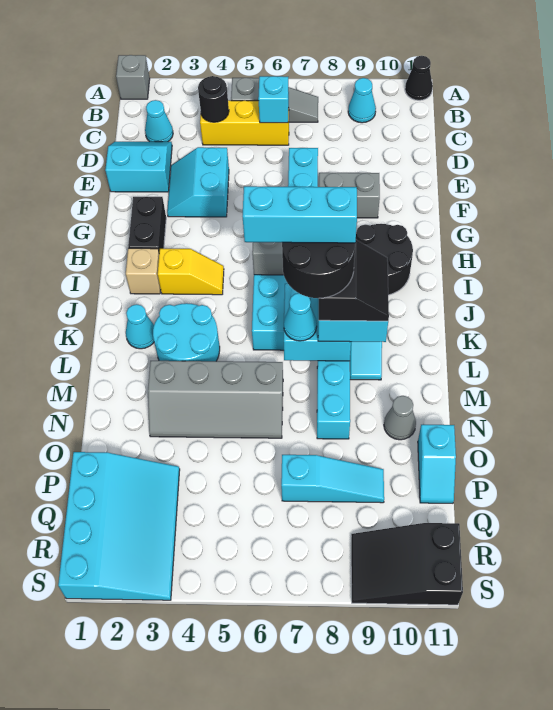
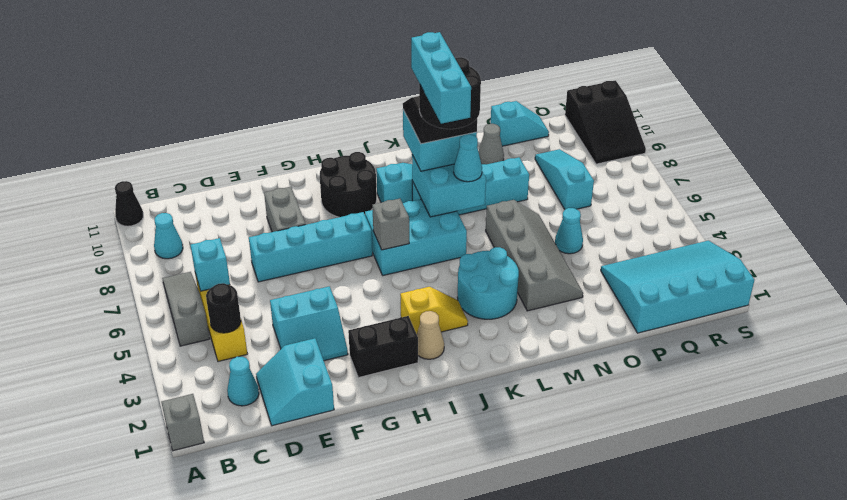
tan 1x1 brick [126,248,161,294] -> tan 1x1 cone [417,311,444,359]
yellow 1x2 slope [158,249,224,295] -> yellow 1x2 slope turned to [400,287,468,334]
cyan 1x1 cone [126,304,154,349] -> cyan 1x1 cone moved to [555,208,583,254]

